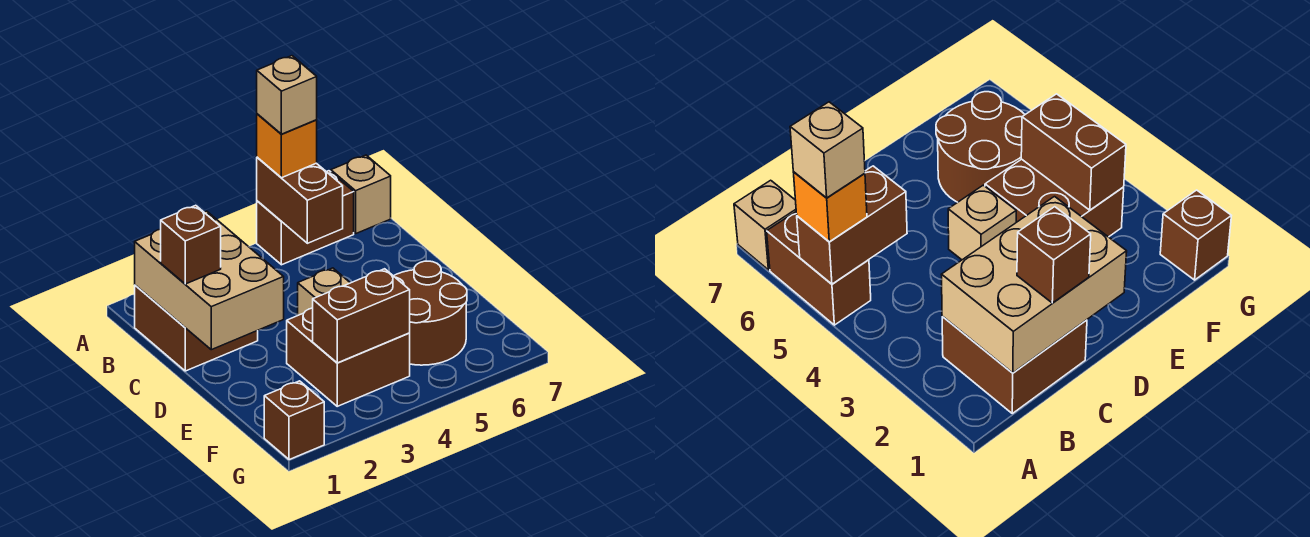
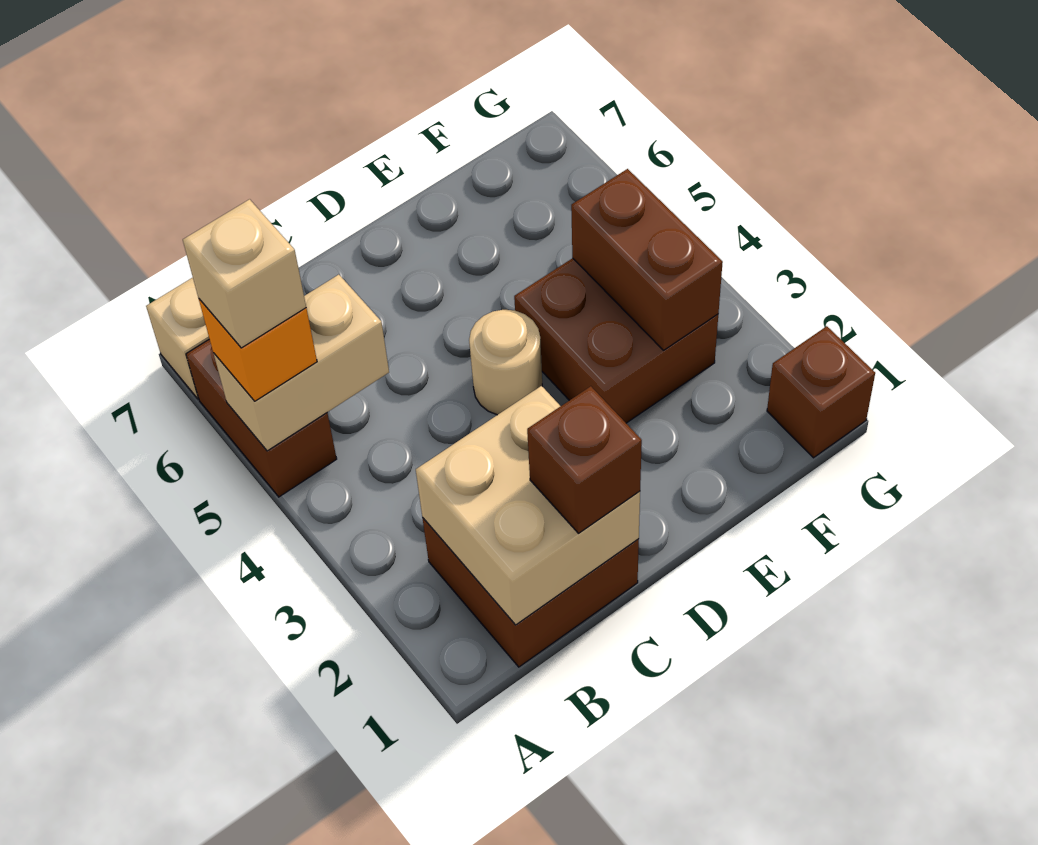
brown 1x2 brick [257,157,343,243] -> tan 1x2 brick [213,275,389,451]
tan 2x3 brick [135,211,284,350] -> tan 2x2 brick [416,386,640,625]
tan 1x1 brick [298,268,350,315] -> tan 1x1 round brick [469,310,542,415]
brown 2x2 round brick [394,261,467,365] -> none

